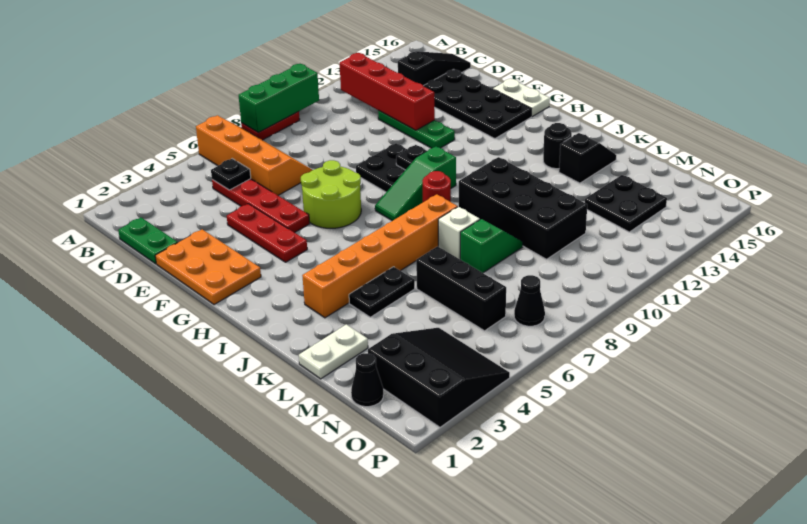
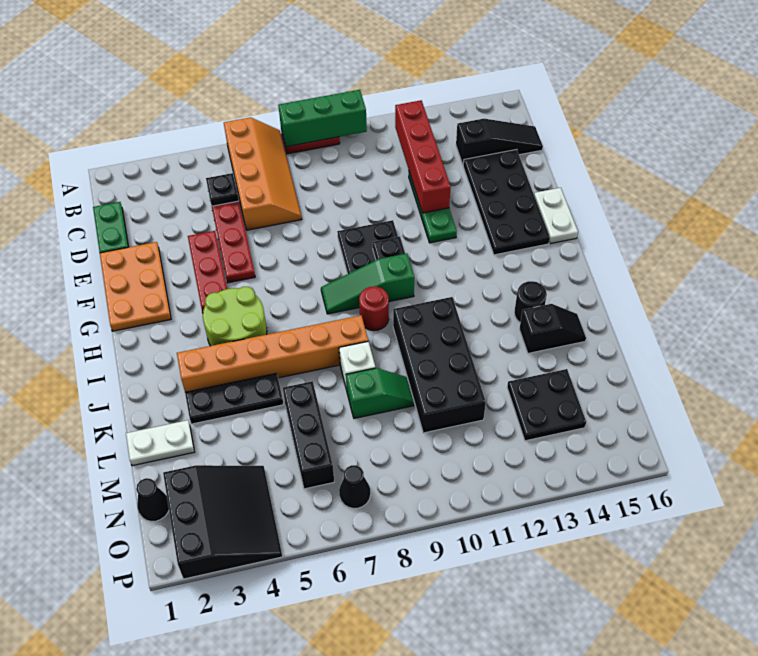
lime 2x2 round brick [301,160,361,228] -> lime 2x2 round brick moved to [203,287,267,346]
black 1x2 plate [349,267,415,317] -> black 1x3 plate [185,373,284,424]

